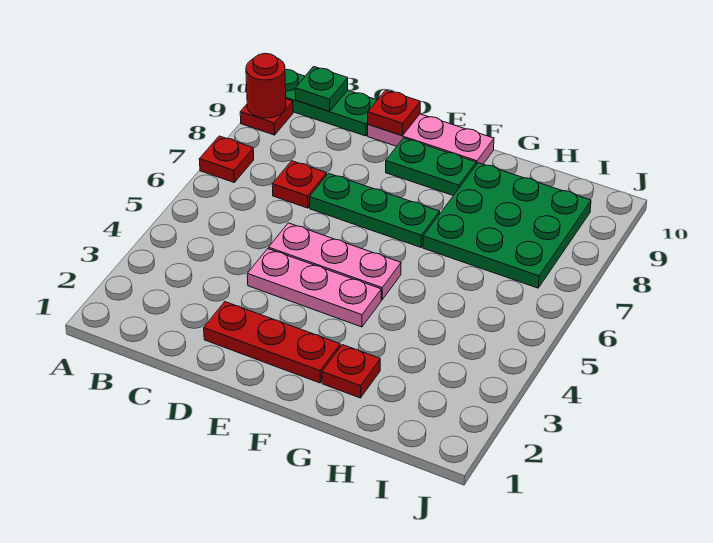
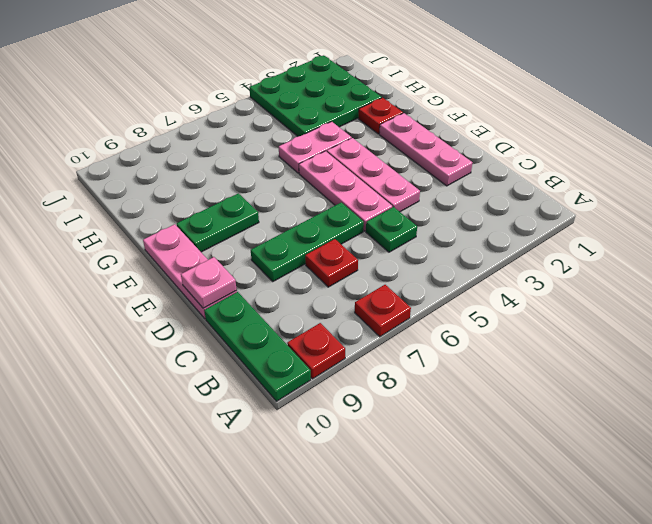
red 1x1 round brick [246,53,286,118] -> none
green 1x1 plate [295,67,348,111] -> green 1x1 plate moved to [366,207,417,252]
red 1x3 plate [204,302,340,383] -> pink 1x3 plate [379,113,472,186]
green 1x3 plate [310,173,440,247] -> green 1x3 plate turned to [251,202,364,281]
red 1x1 plate [368,90,420,136] -> pink 1x1 plate [181,257,237,308]
green 1x2 plate [386,138,476,196] -> green 1x2 plate turned to [177,193,259,252]
none -> pink 1x2 plate [279,122,352,173]
green 3x3 plate [423,163,591,288] -> green 3x3 plate moved to [249,55,382,136]

